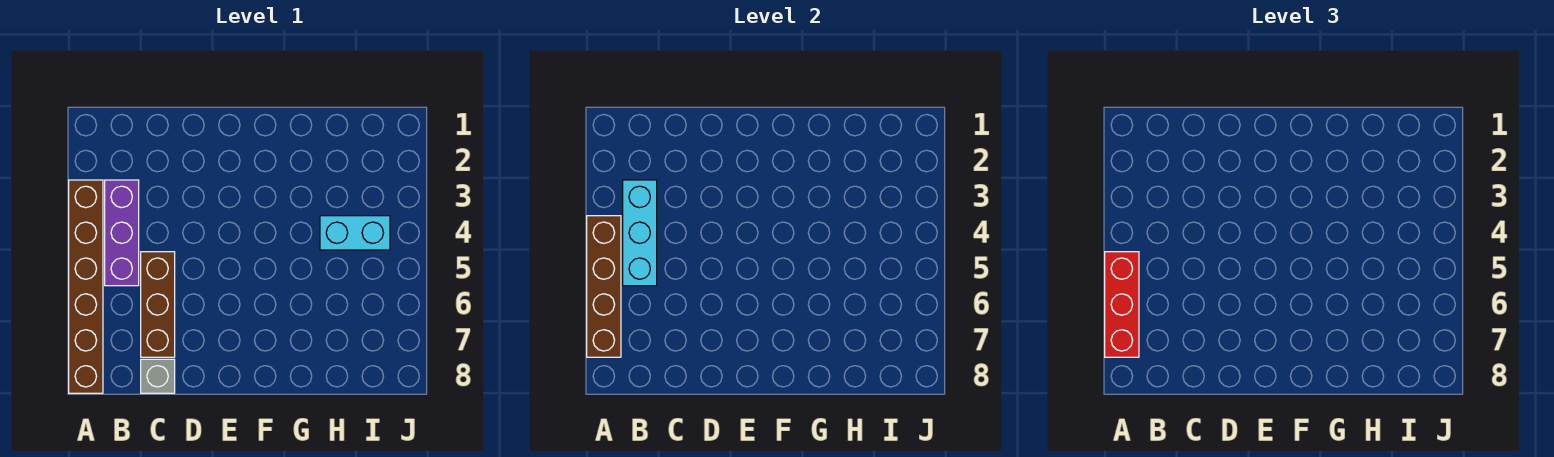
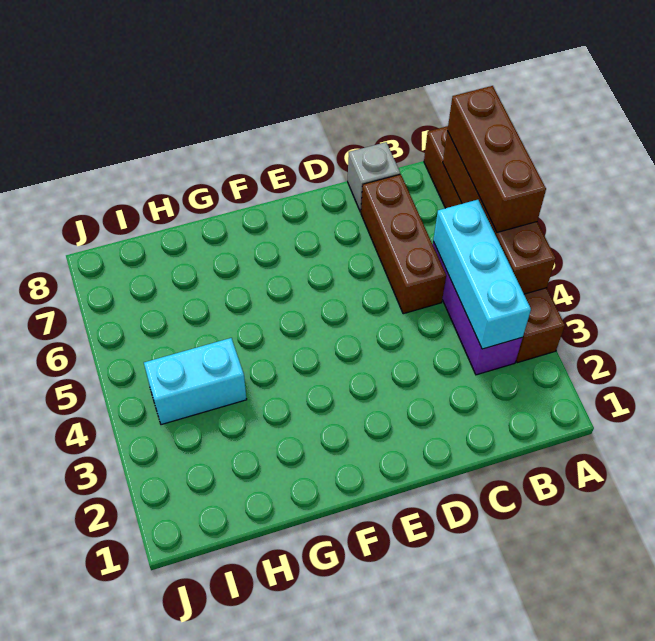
red 1x3 brick [1105,252,1139,357] -> brown 1x3 brick [447,86,546,232]

